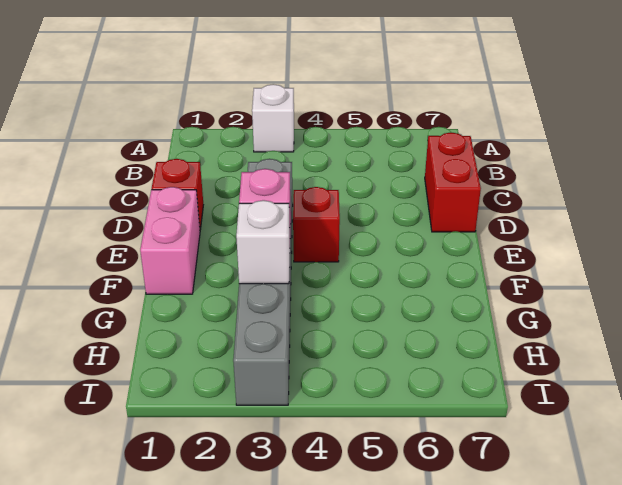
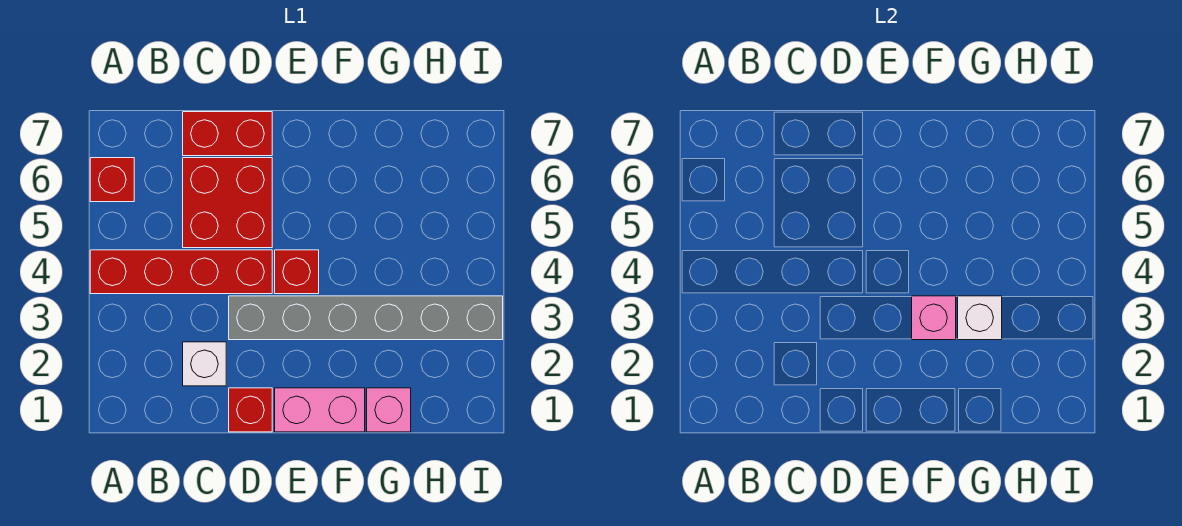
white 1x1 brick [252,84,294,152] -> white 1x1 brick moved to [183,342,226,386]
none -> red 1x4 brick [90,250,272,294]
none -> red 1x1 brick [90,158,134,202]
none -> red 2x2 brick [183,158,272,248]
none -> pink 1x1 brick [367,388,411,432]

